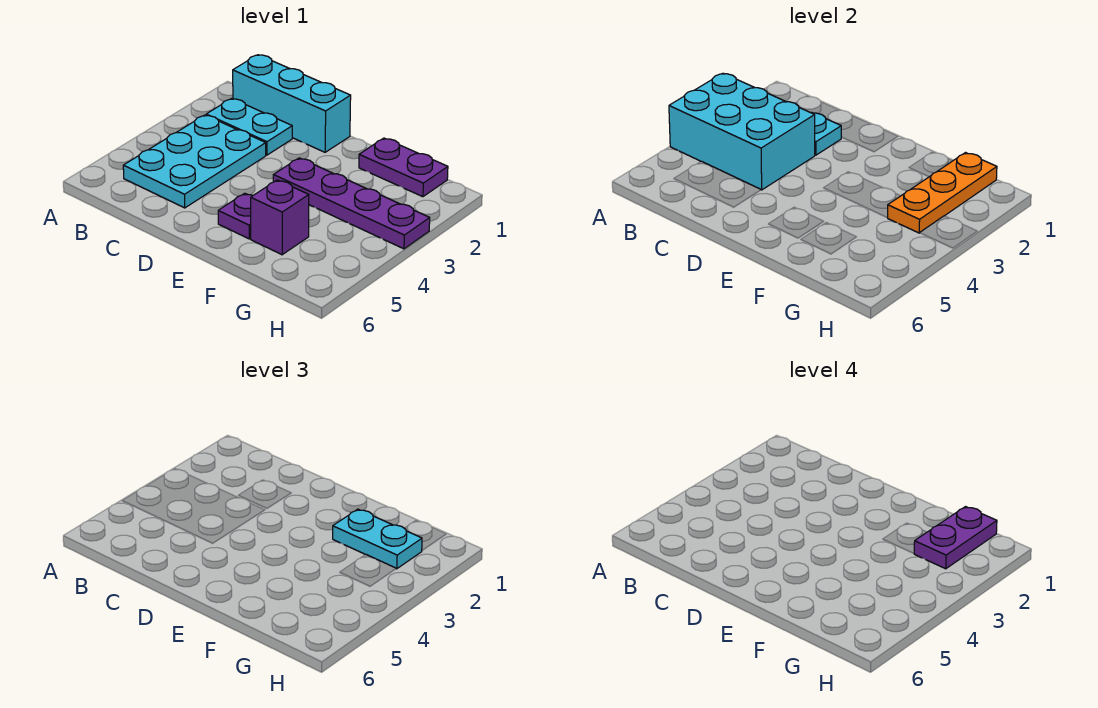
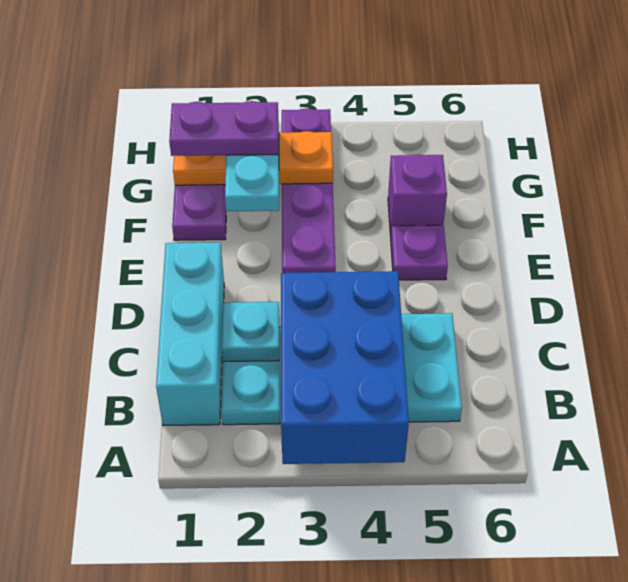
cyan 2x3 brick [669,73,815,190] -> blue 2x3 brick [281,271,409,464]

